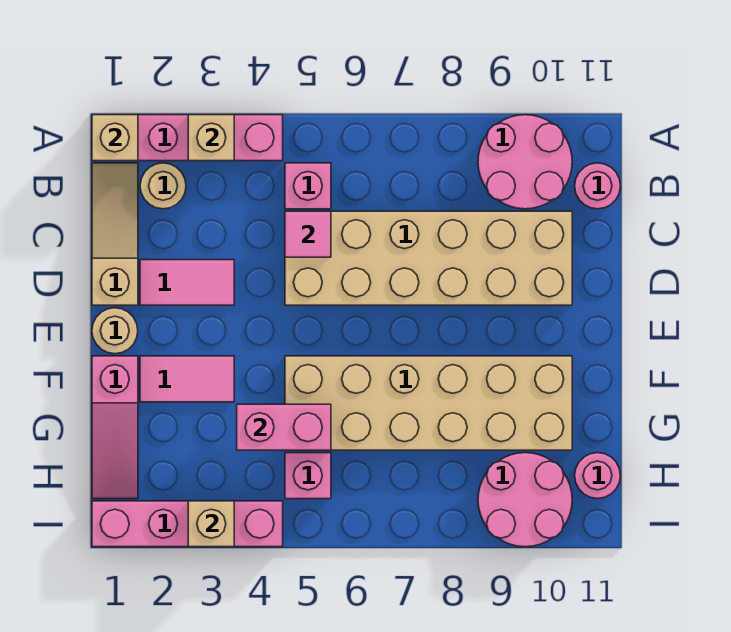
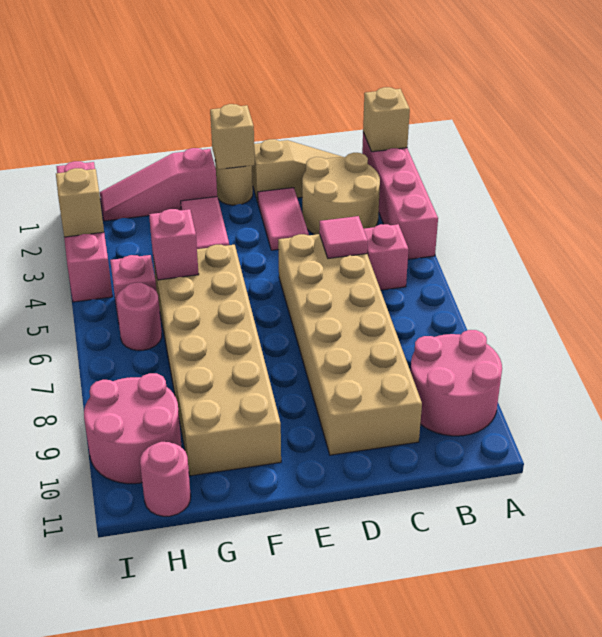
tan 1x1 brick [188,115,234,161] -> tan 1x1 brick moved to [210,104,255,169]
tan 1x1 round brick [140,163,186,209] -> tan 2x2 round brick [302,153,380,235]
pink 1x1 round brick [575,163,620,209] -> pink 1x1 round brick moved to [116,283,162,350]
pink 1x2 brick [237,404,331,450] -> pink 1x1 brick [149,209,199,280]

